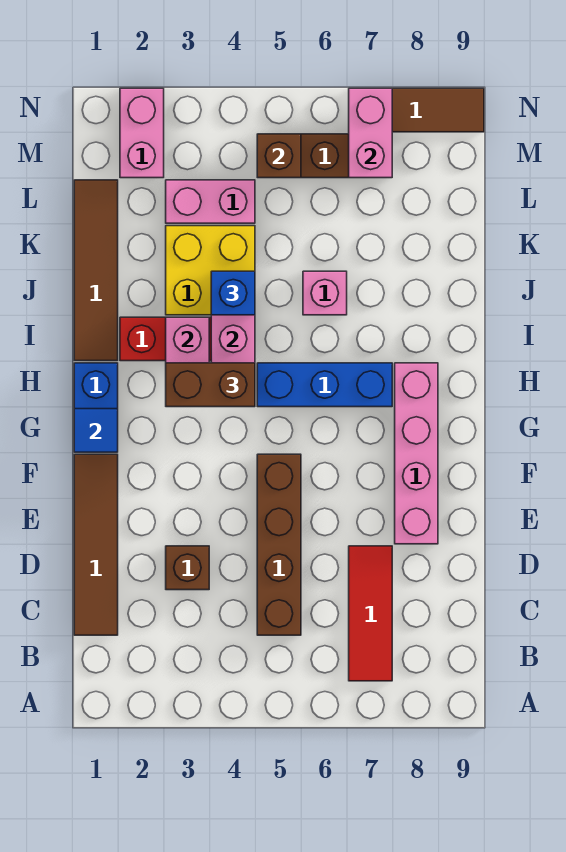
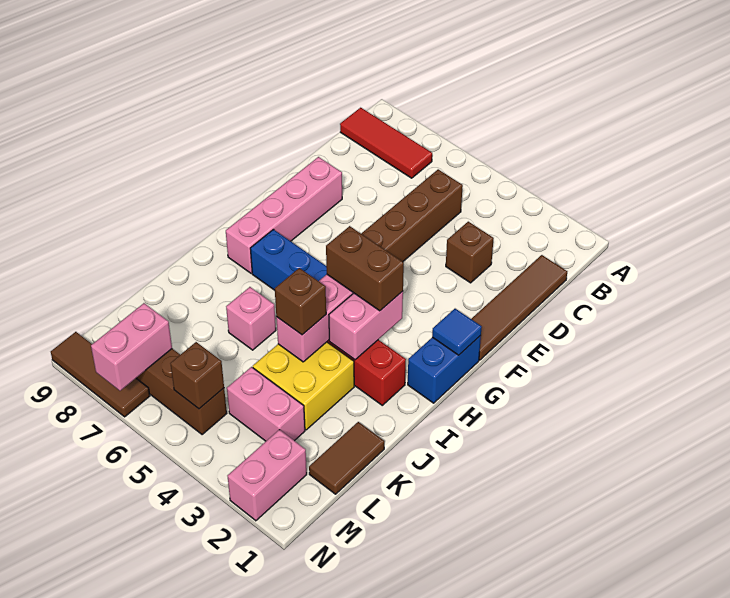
red 1x3 tile [349,546,392,681] -> red 1x3 tile turned to [340,108,432,178]
brown 1x4 tile [74,180,118,361] -> brown 1x2 tile [309,422,384,494]
blue 1x1 brick [211,271,255,315] -> brown 1x1 brick [275,268,326,335]

